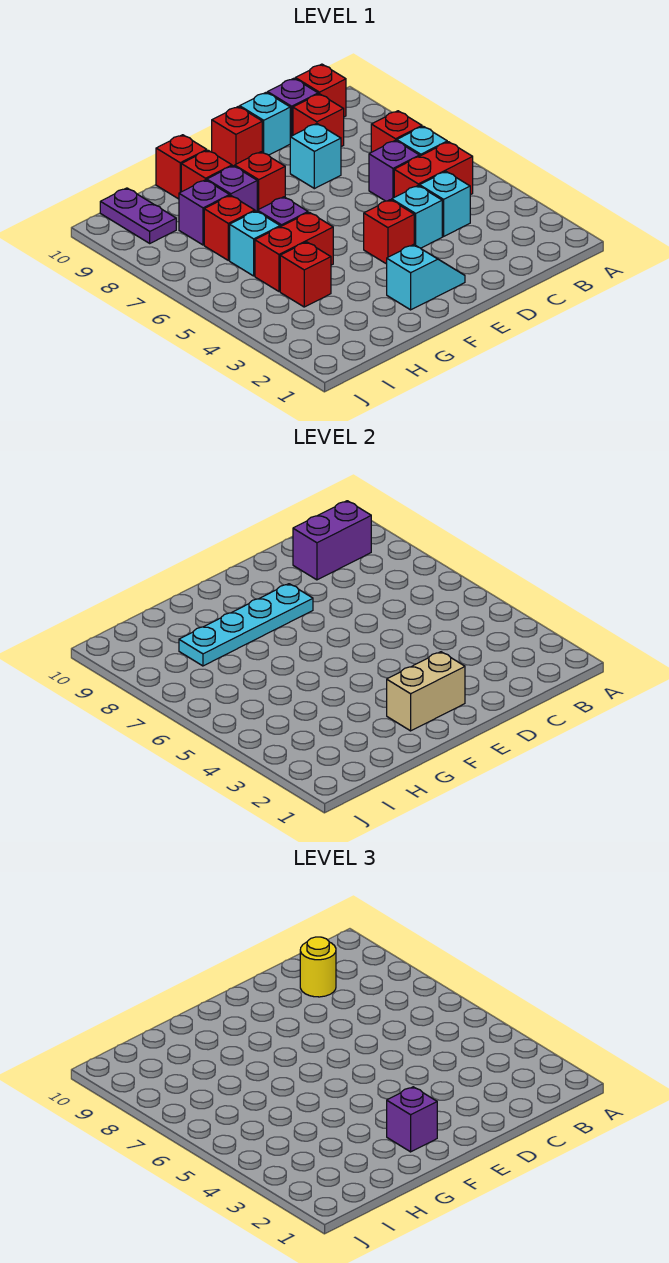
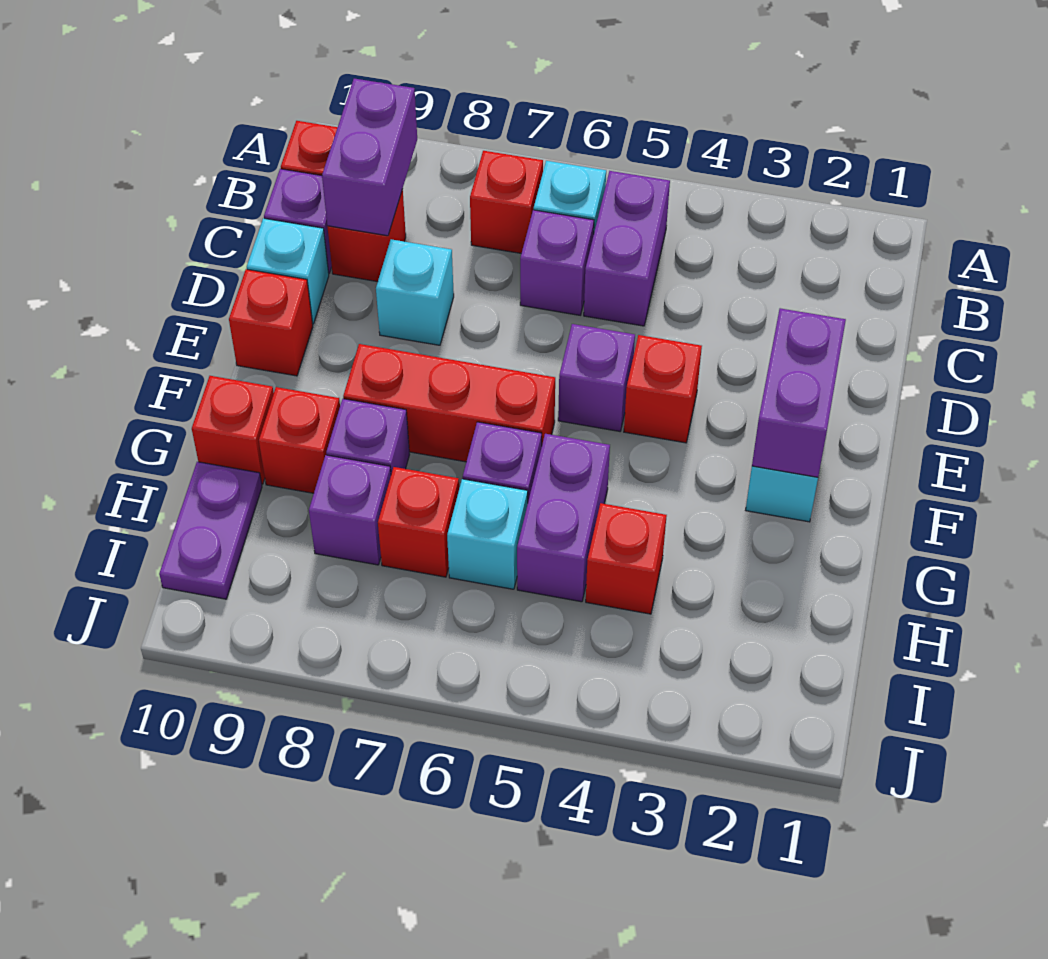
red 1x2 brick [394,142,473,197] -> purple 1x2 brick [584,171,670,326]
cyan 1x1 brick [420,172,470,236] -> none
yellow 1x1 round brick [300,937,336,997] -> none
cyan 1x1 brick [392,186,442,248] -> none
tan 1x2 brick [387,652,465,731] -> purple 1x2 brick [752,308,846,477]
cyan 1x4 plate [179,584,313,666] -> none
purple 1x1 brick [387,1087,437,1152] -> purple 1x1 brick moved to [558,324,635,431]
red 1x1 brick [235,152,285,210] -> red 1x3 brick [343,344,555,462]
red 1x2 brick [255,212,333,291] -> purple 1x2 brick [517,434,610,602]
purple 1x2 plate [100,188,176,243] -> purple 1x2 plate turned to [159,462,262,599]

